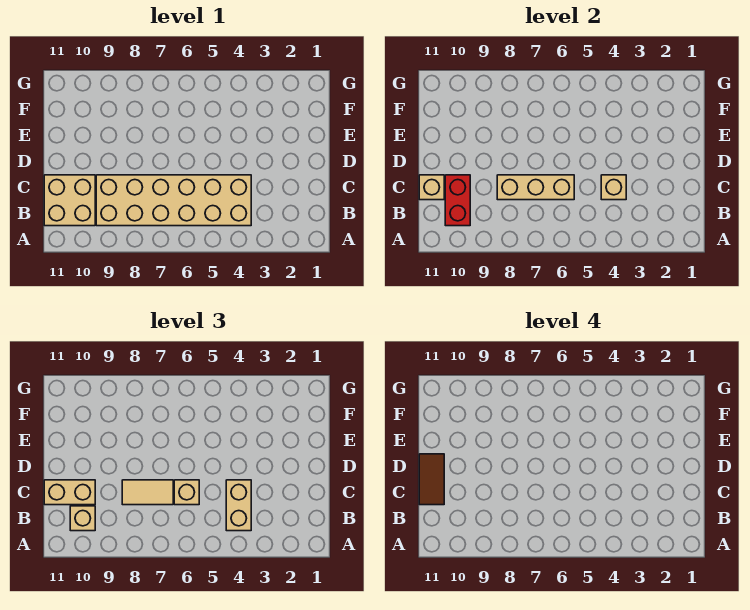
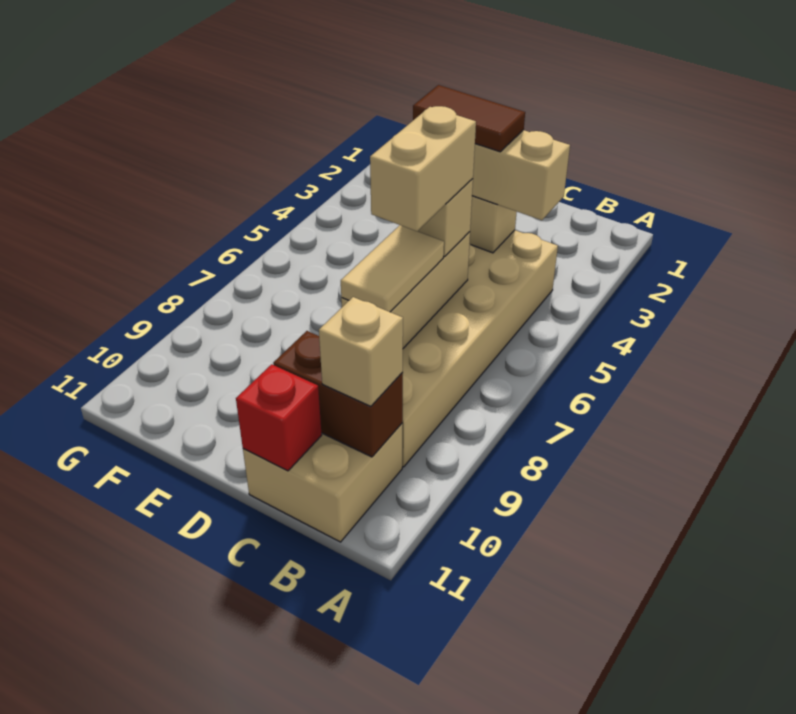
red 1x2 brick [445,175,470,226] -> brown 1x2 brick [273,331,403,457]
tan 1x2 brick [44,480,95,505] -> tan 1x2 brick moved to [370,106,476,231]
tan 1x1 brick [419,175,444,200] -> red 1x1 brick [236,364,322,471]
brown 1x2 tile [419,454,444,505] -> brown 1x2 tile moved to [413,85,525,152]

